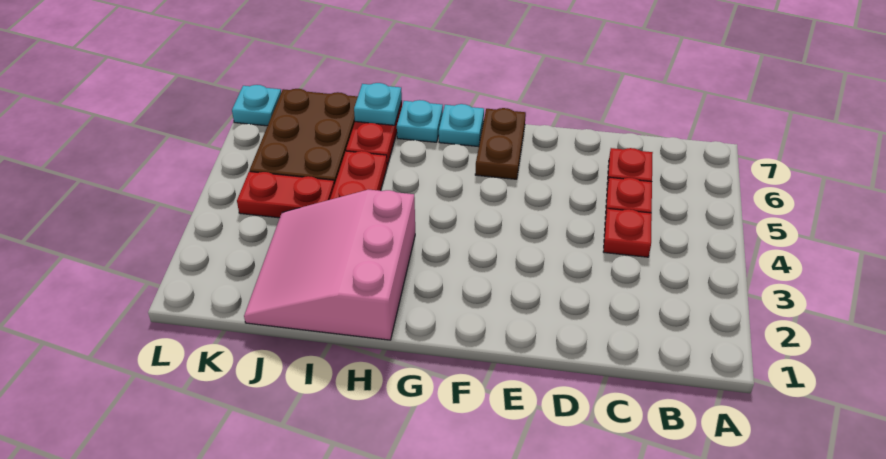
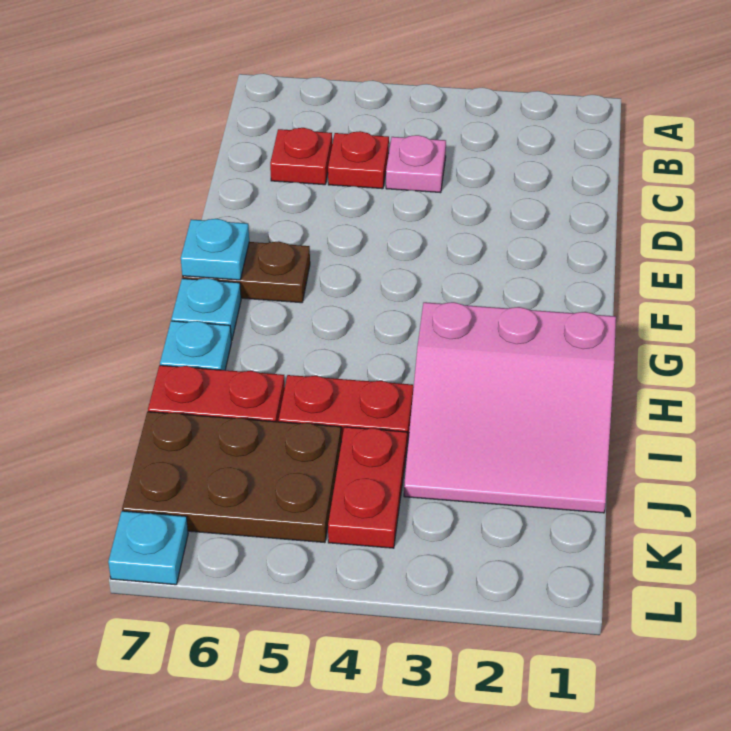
red 1x1 plate [603,209,652,257] -> pink 1x1 plate [386,135,446,193]
cyan 1x1 plate [354,83,402,125] -> cyan 1x1 plate moved to [181,219,249,280]

